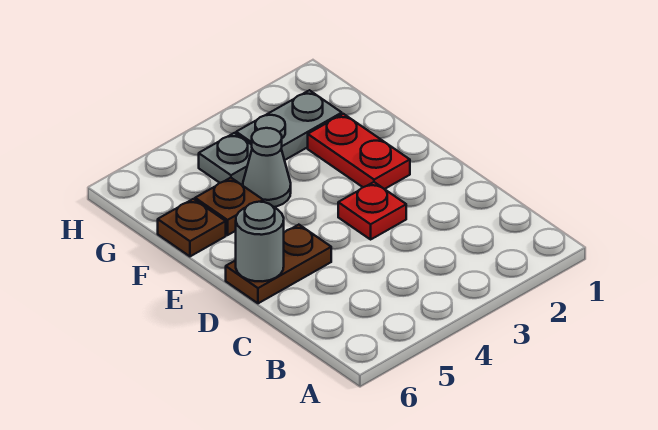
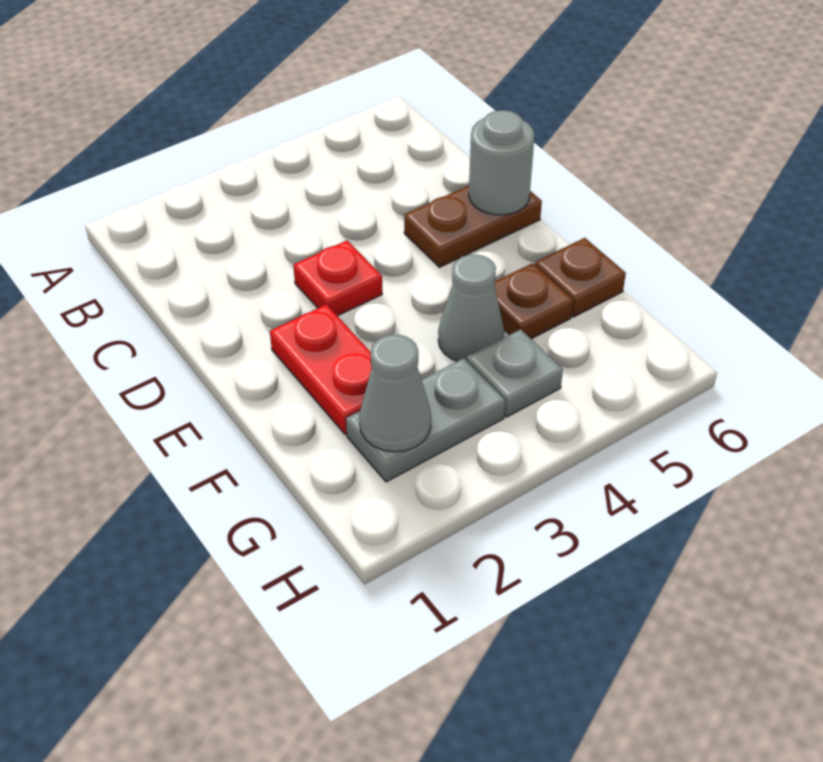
none -> grey 1x1 cone [359,335,431,452]

